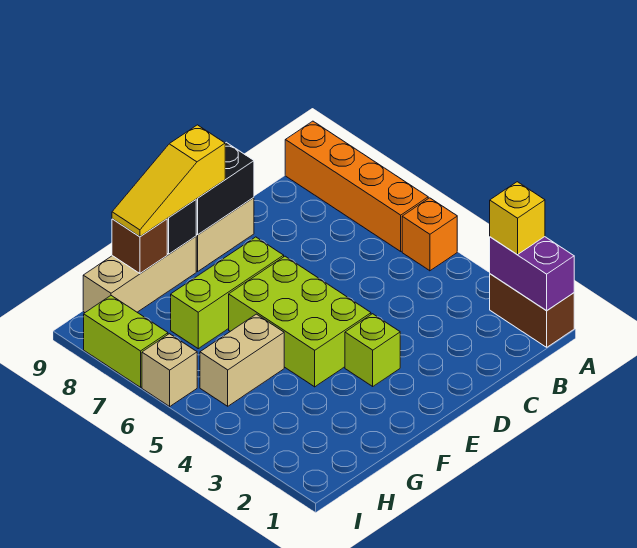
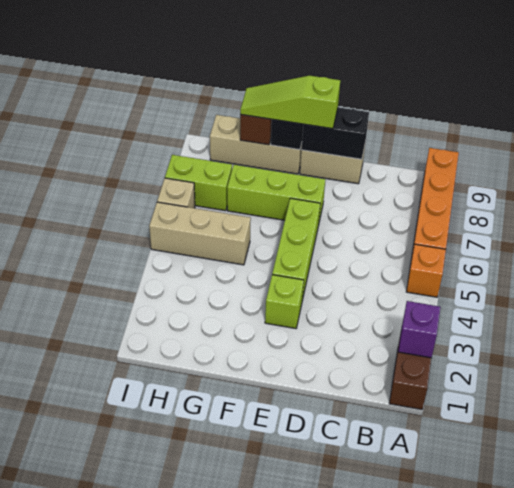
purple 1x2 brick [490,237,574,311] -> purple 1x1 brick [398,301,441,358]
yellow 1x1 brick [490,182,545,255] -> none
lime 2x3 brick [229,256,371,387] -> lime 1x3 brick [272,198,320,300]
yellow 1x3 slope [112,125,225,237] -> lime 1x3 slope [240,76,340,129]
tan 1x2 brick [200,314,284,406] -> tan 1x3 brick [149,202,251,265]
lime 1x2 brick [84,296,168,387] -> lime 1x2 brick turned to [165,155,232,211]

